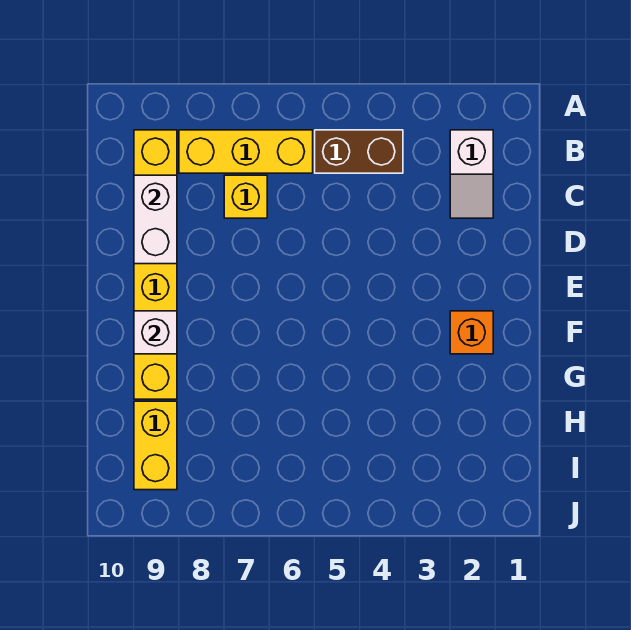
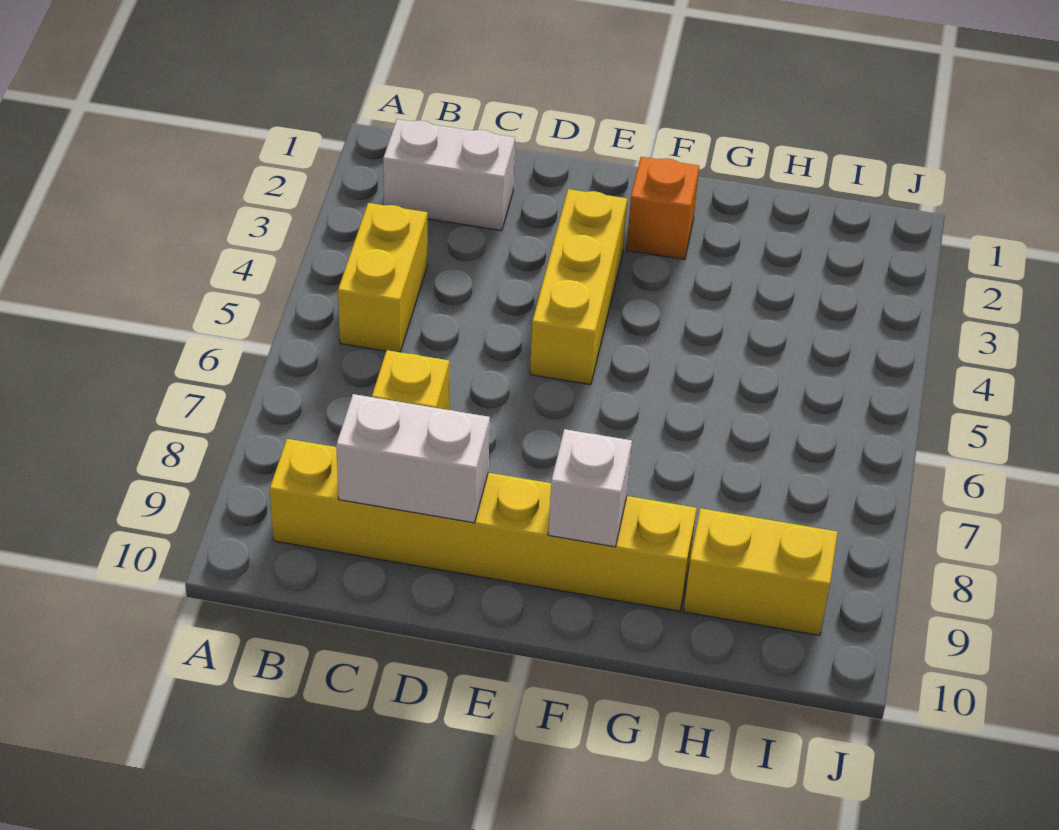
white 1x2 slope [450,130,493,218] -> white 1x2 brick [383,119,515,231]
brown 1x2 brick [315,130,403,173] -> yellow 1x2 brick [338,203,427,352]
yellow 1x3 brick [179,130,313,173] -> yellow 1x3 brick moved to [530,189,627,385]

